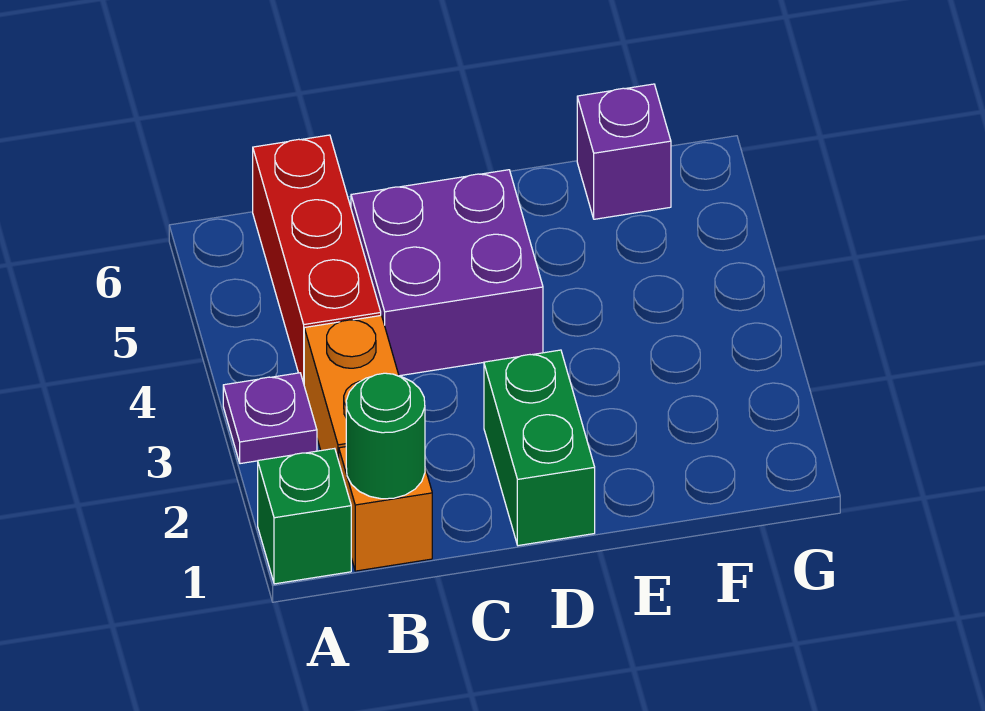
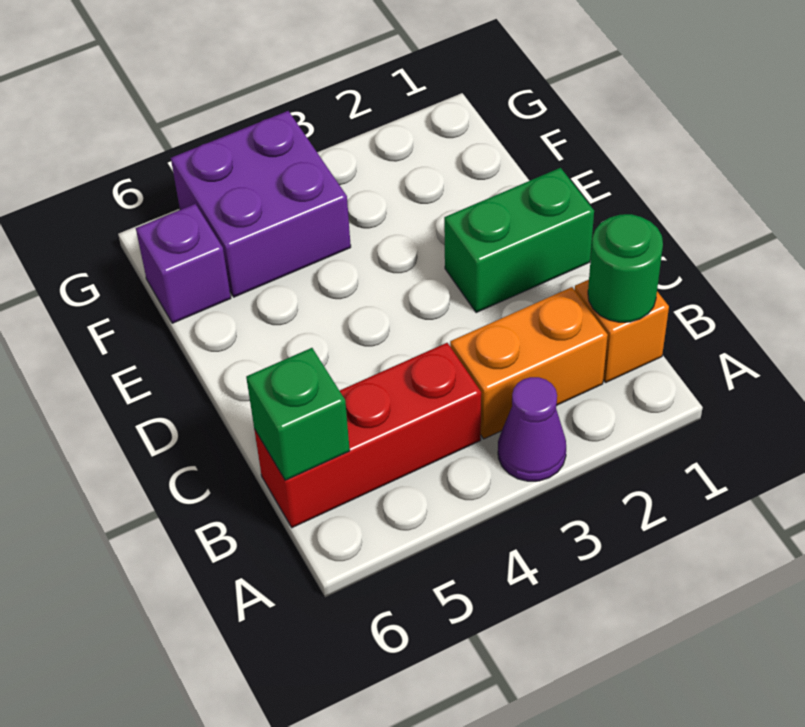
green 1x1 brick [258,448,351,584] -> green 1x1 brick moved to [246,348,350,480]
purple 1x1 plate [223,373,317,464] -> purple 1x1 cone [498,377,566,481]
purple 2x2 brick [351,170,543,376] -> purple 2x2 brick moved to [171,111,351,297]

